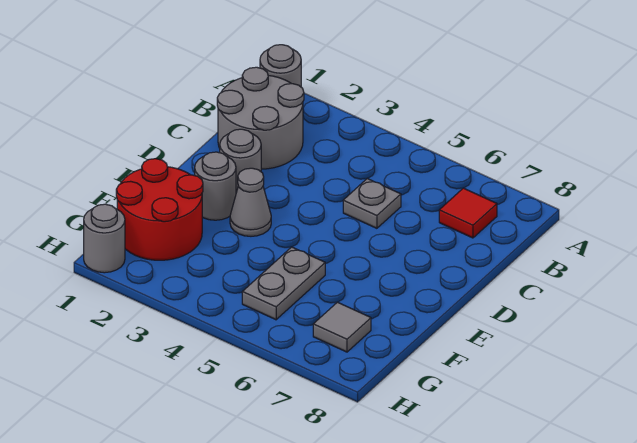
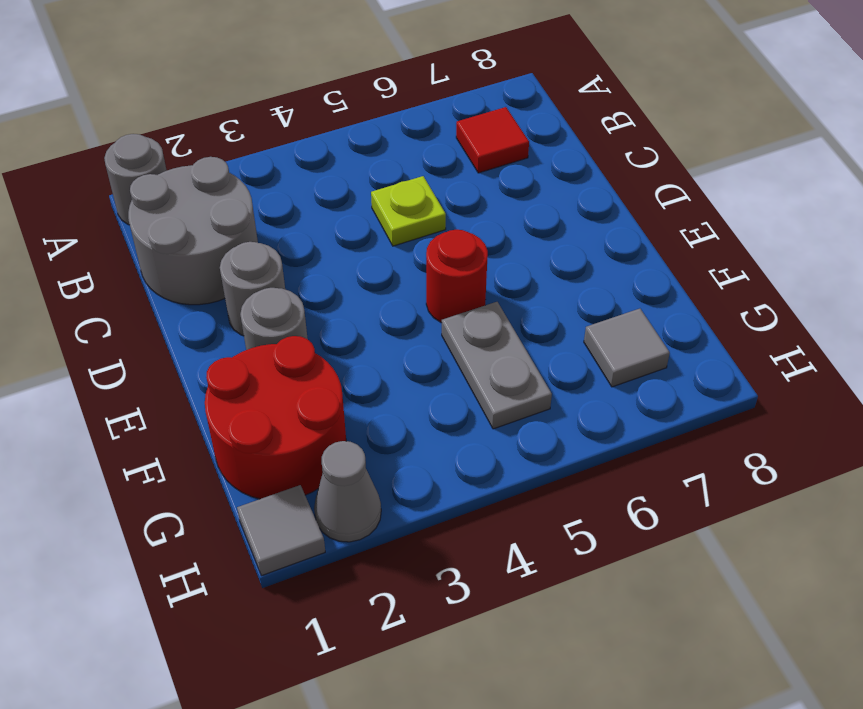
grey 1x1 plate [343,178,401,228] -> lime 1x1 plate [371,176,446,246]
grey 1x1 cone [230,168,271,236] -> grey 1x1 cone moved to [314,441,381,542]
none -> red 1x1 round brick [426,230,488,323]
grey 1x1 round brick [84,204,125,273] -> grey 1x1 tile [237,485,325,576]

